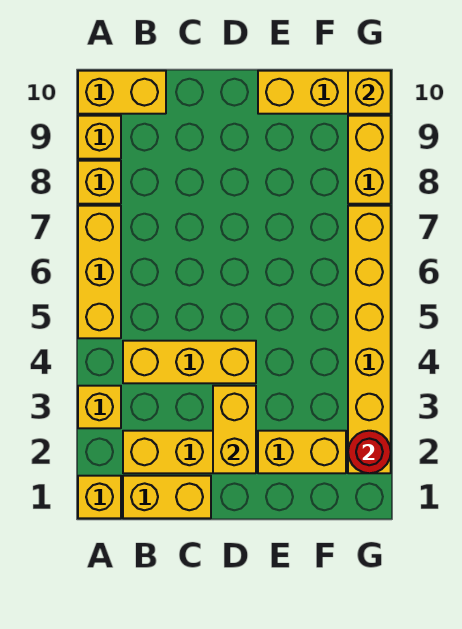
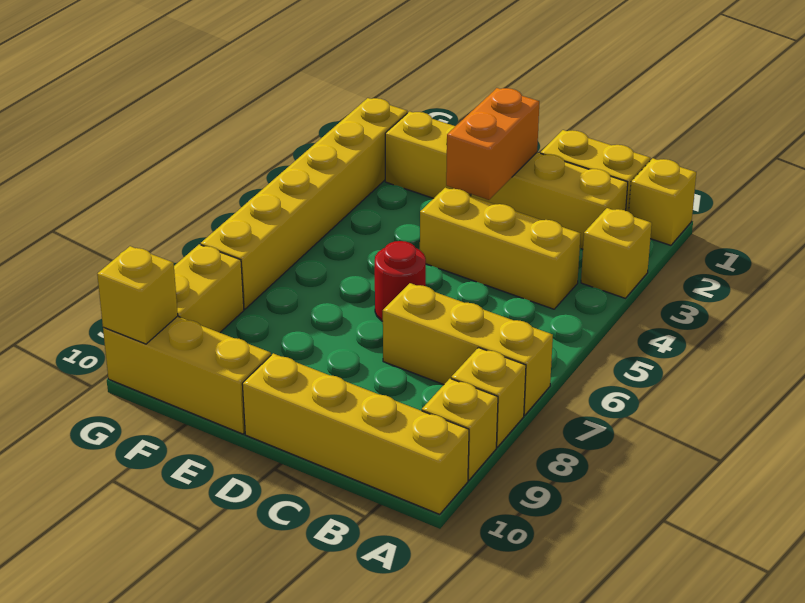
yellow 1x3 brick [78,206,121,338] -> yellow 1x3 brick turned to [383,283,553,415]
yellow 1x2 brick [78,71,166,114] -> yellow 1x4 brick [242,353,469,514]
yellow 1x2 brick [213,386,256,473] -> orange 1x2 brick [446,88,539,200]
red 1x1 round brick [348,431,391,473] -> red 1x1 round brick moved to [375,241,426,321]

